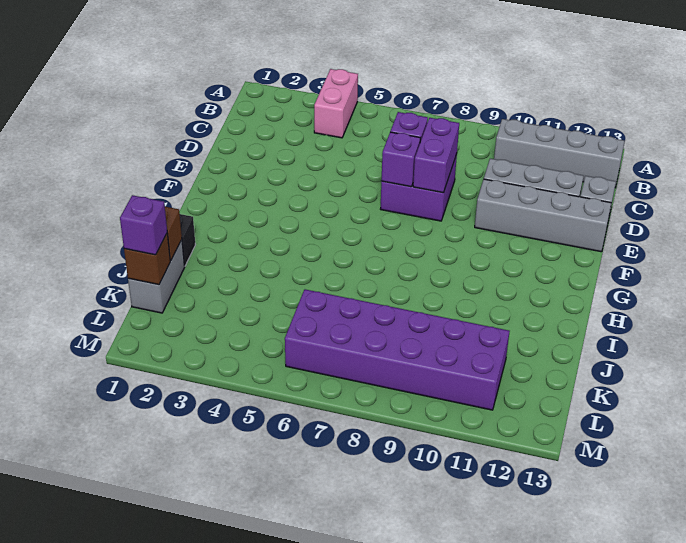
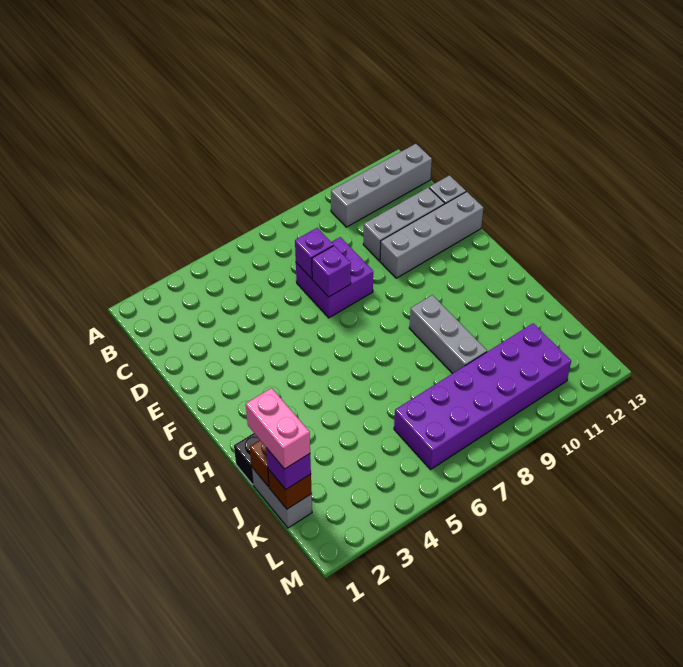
pink 1x2 brick [314,69,358,138] -> pink 1x2 brick moved to [246,388,310,469]
purple 1x2 brick [413,118,459,193] -> none
none -> grey 1x3 brick [409,295,487,374]

